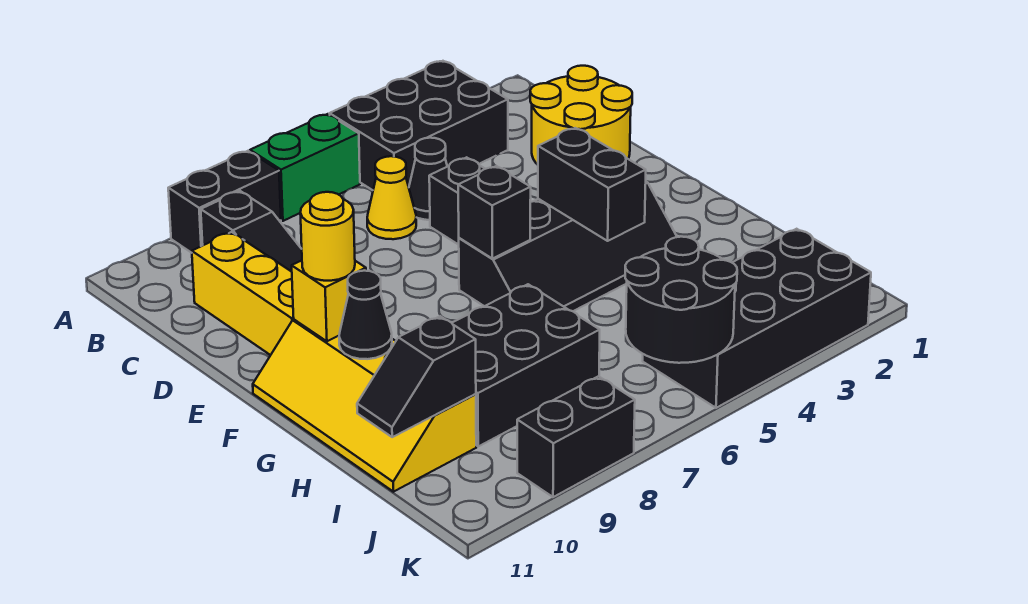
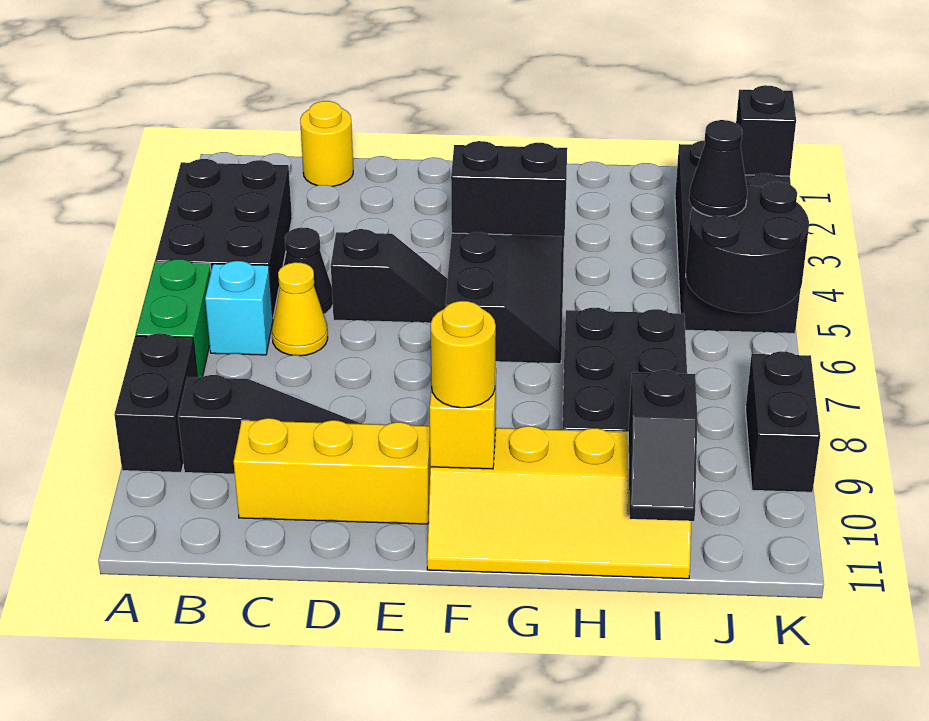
none -> cyan 1x1 brick [205,261,273,355]
yellow 2x2 round brick [530,66,632,165] -> yellow 1x1 round brick [300,101,353,186]
black 1x1 brick [458,166,531,259] -> black 1x1 brick moved to [736,85,796,176]
black 1x1 cone [339,271,392,359] -> black 1x1 cone moved to [689,120,747,217]

